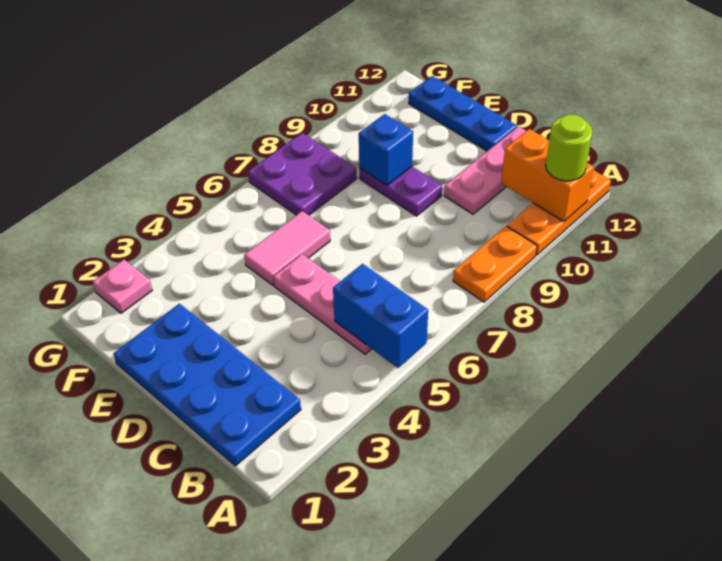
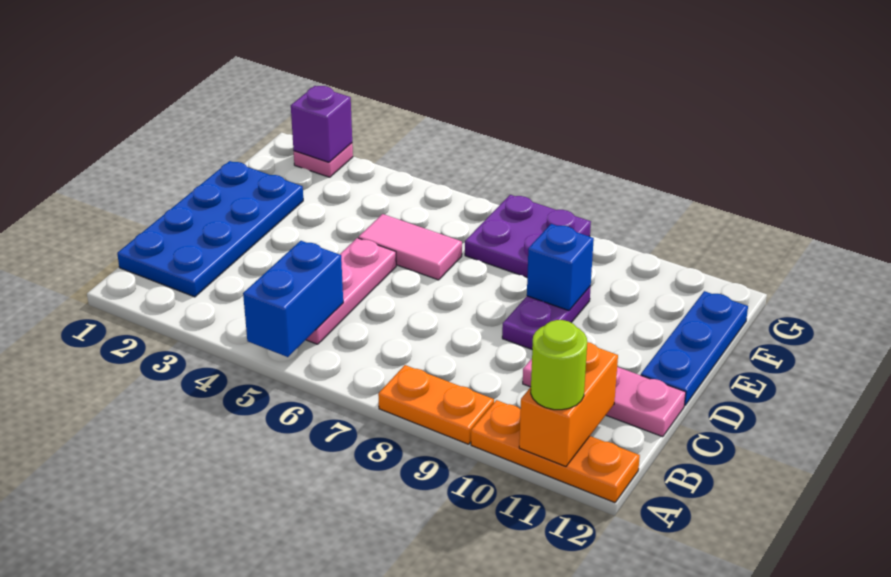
none -> purple 1x1 brick [291,86,352,162]

